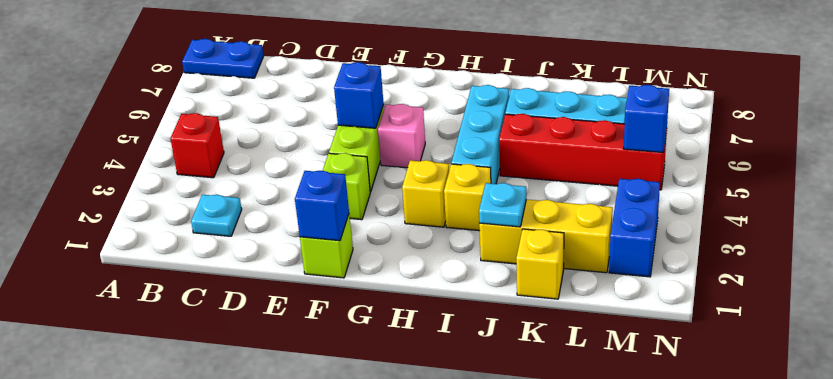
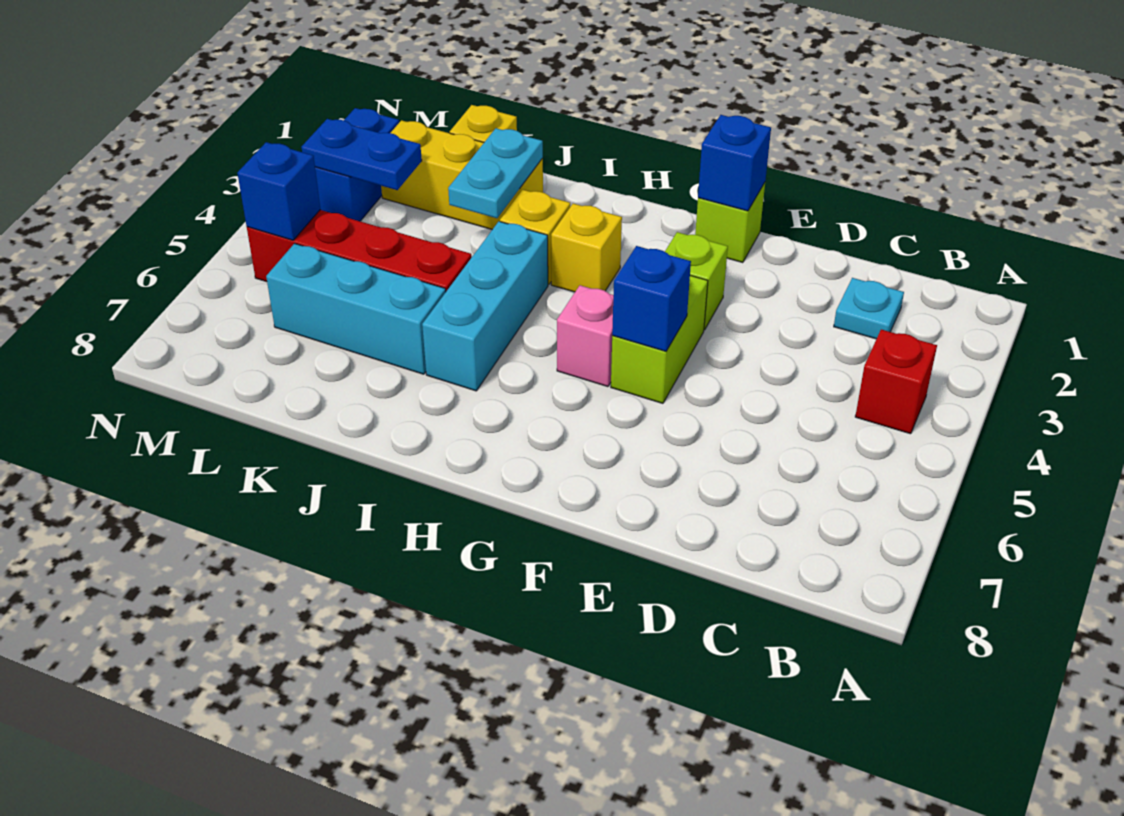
blue 1x2 plate [182,39,263,78] -> blue 1x2 plate moved to [301,119,422,190]
cyan 1x1 plate [479,183,526,227] -> cyan 1x2 plate [448,128,543,218]

